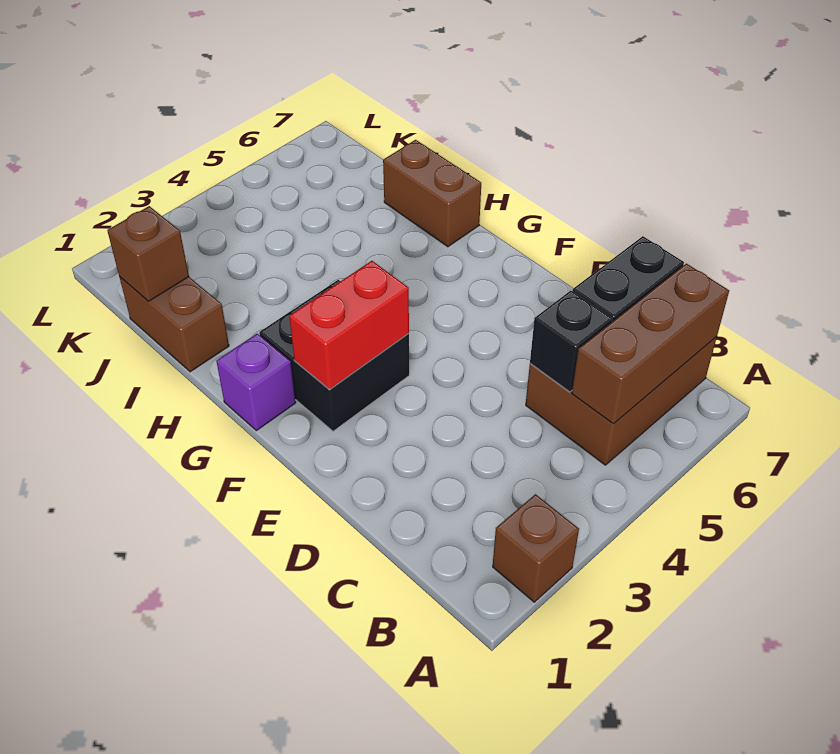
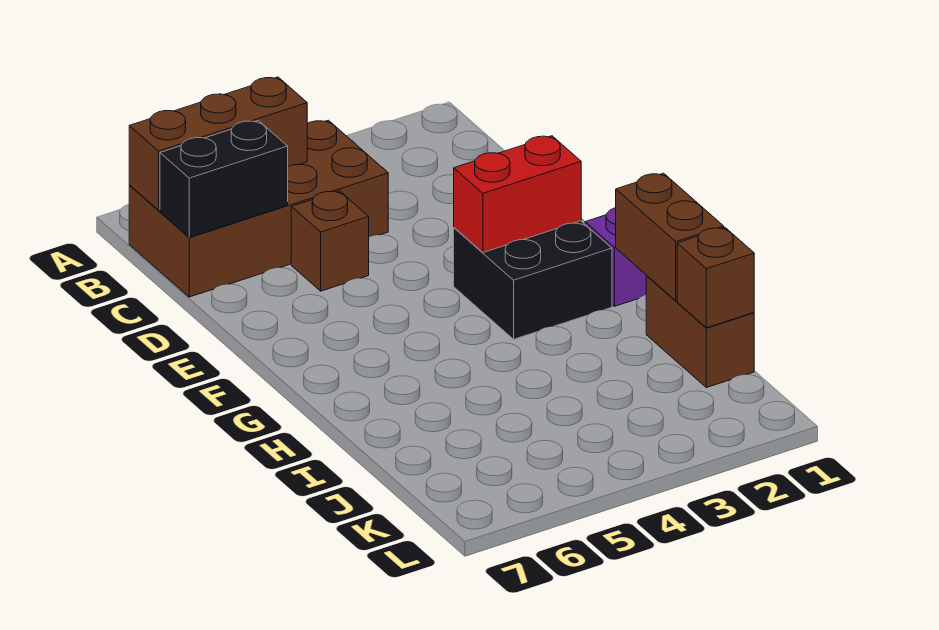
brown 1x1 brick [493,494,579,602] -> brown 1x1 brick moved to [291,191,369,291]
brown 2x3 brick [526,337,717,465] -> brown 2x4 brick [129,120,388,297]
black 1x1 brick [530,291,612,392] -> none
brown 1x2 brick [383,140,481,247] -> brown 1x2 brick moved to [616,173,724,301]

